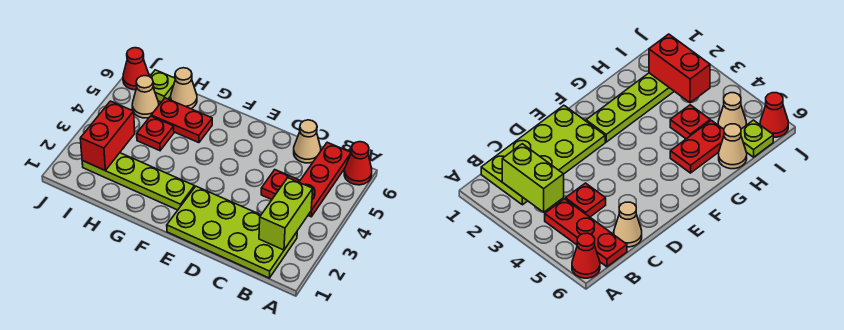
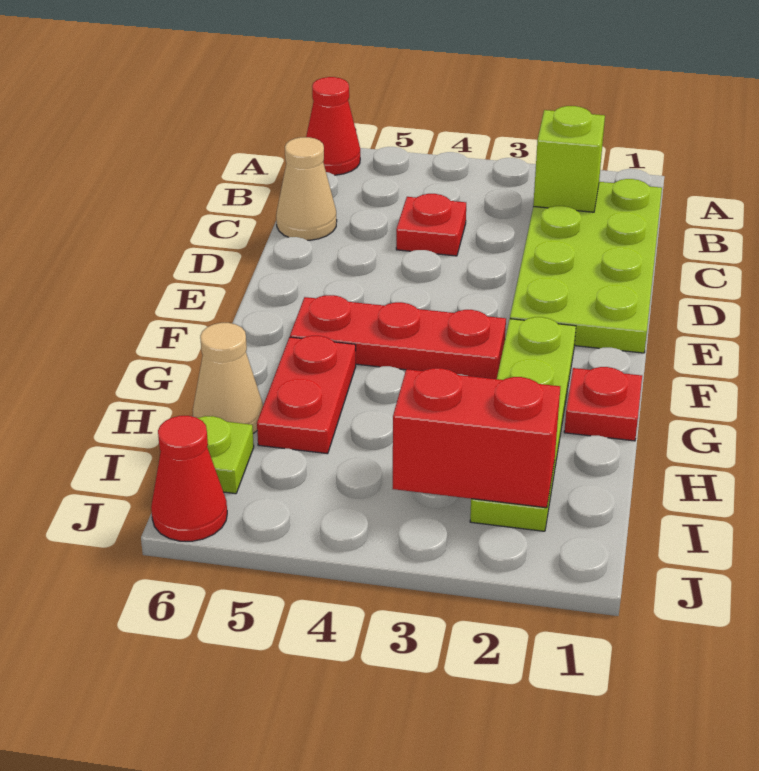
lime 1x2 brick [259,178,313,250] -> lime 1x1 brick [533,106,605,212]
red 1x3 plate [299,142,351,217] -> red 1x3 plate moved to [290,295,506,379]
red 1x1 plate [137,116,174,151] -> red 1x1 plate moved to [564,367,642,441]
tan 1x1 cone [132,76,159,118] -> none

